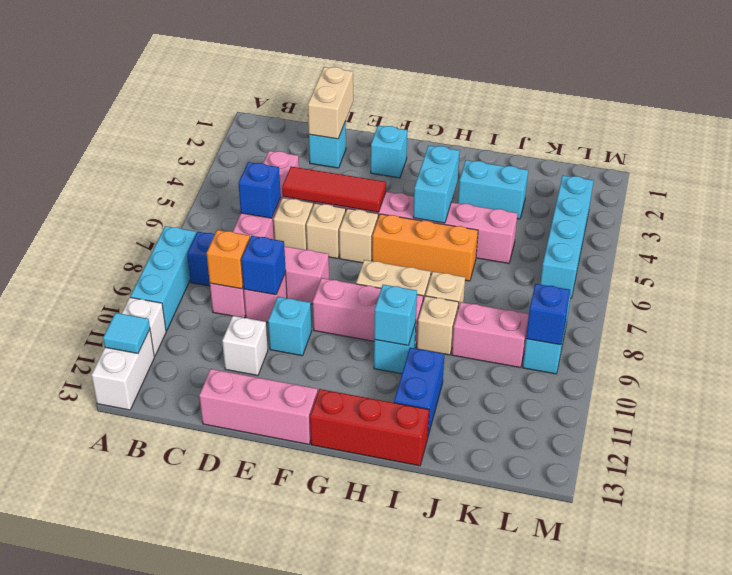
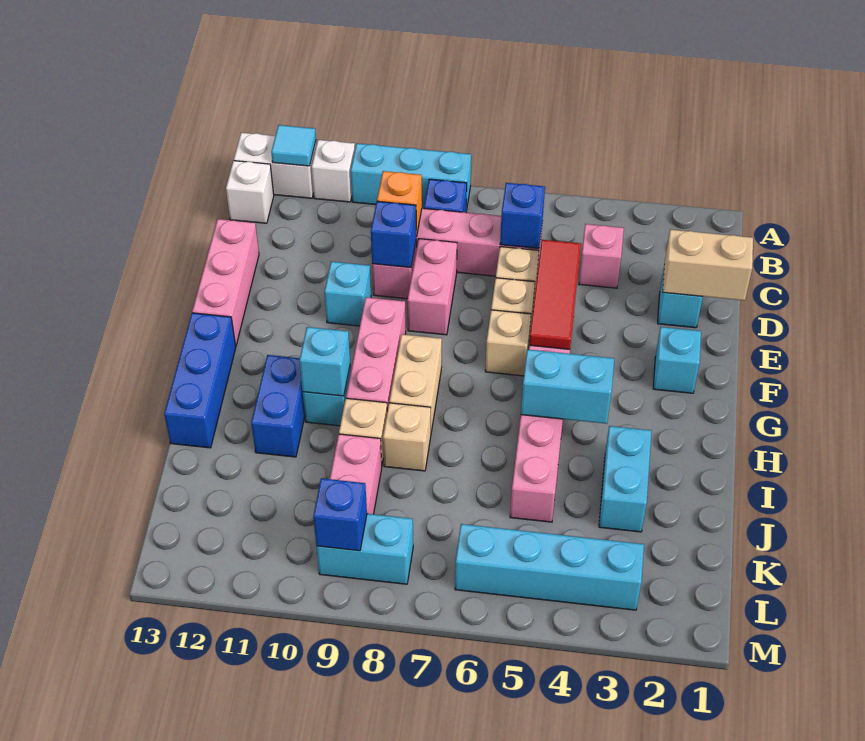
white 1x1 brick [222,316,268,375] -> white 1x1 brick moved to [226,161,274,223]
orange 1x3 brick [372,214,478,281] -> none
red 1x3 brick [310,389,429,466] -> blue 1x3 brick [164,313,236,448]
blue 1x2 brick [394,348,444,435] -> blue 1x2 brick turned to [251,355,305,457]

